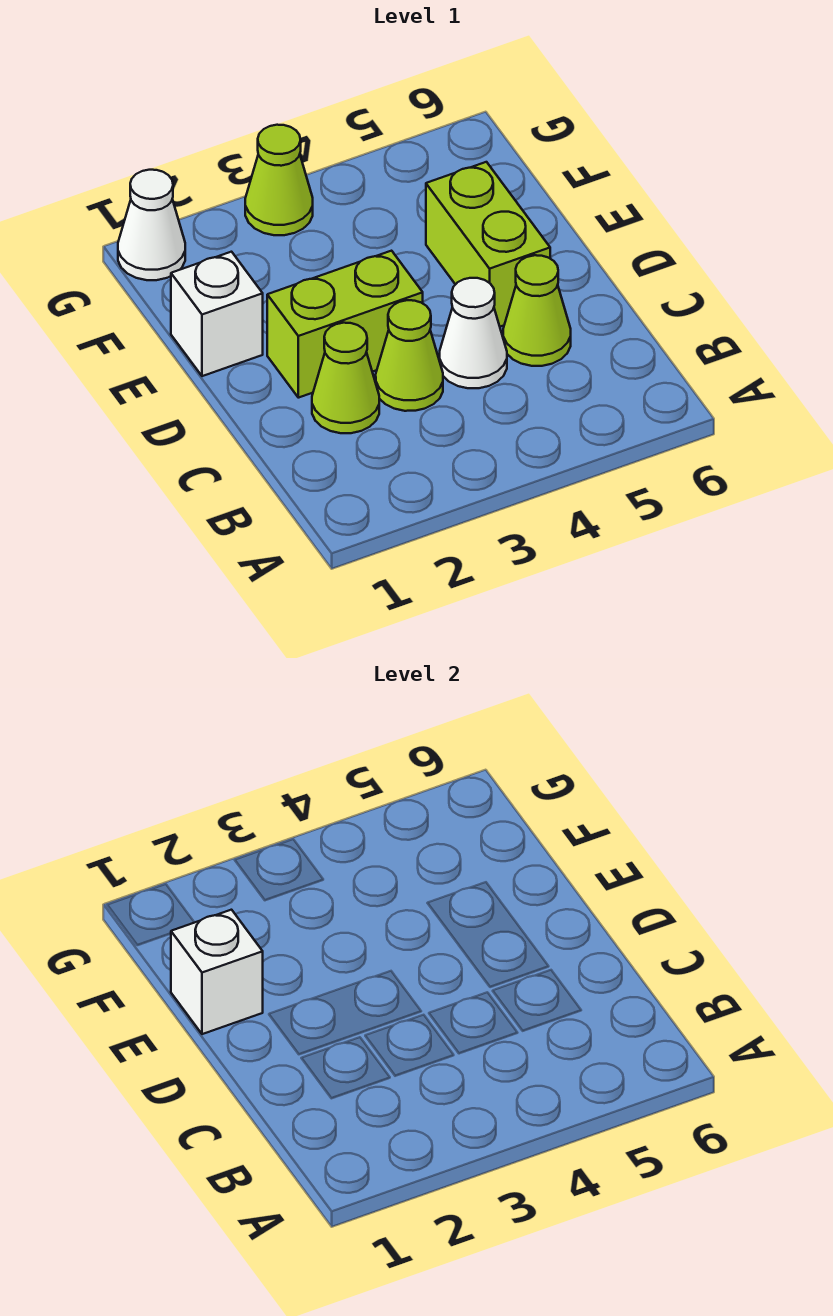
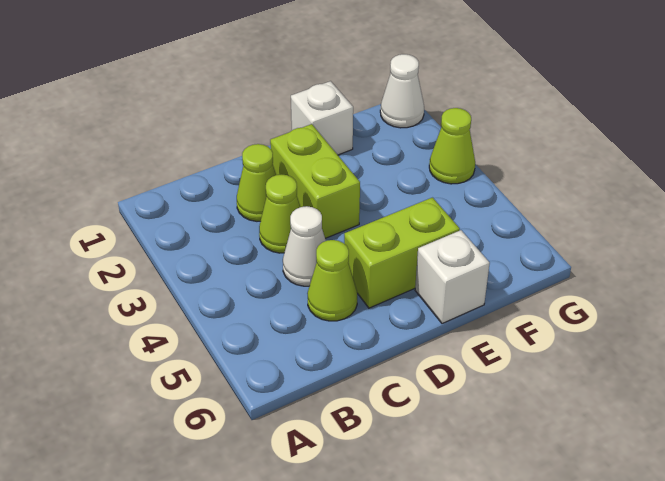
white 1x1 brick [171,910,263,1034] -> white 1x1 brick moved to [415,230,490,324]

